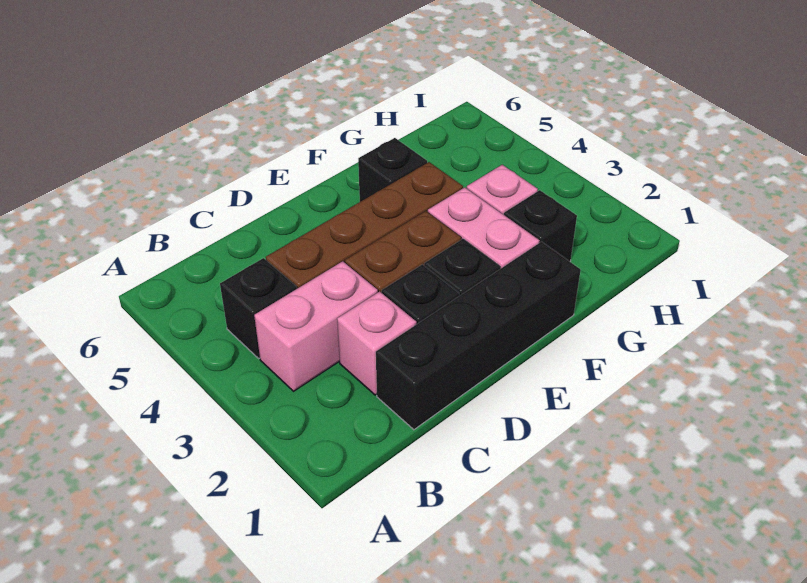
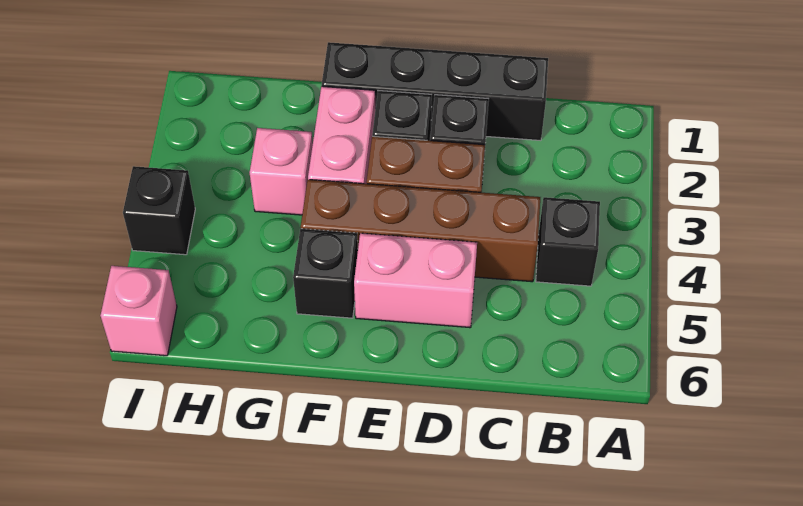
pink 1x2 brick [254,261,378,391] -> pink 1x2 brick moved to [354,233,477,328]
pink 1x1 brick [337,292,417,395] -> pink 1x1 brick moved to [100,266,177,356]
black 1x1 brick [504,190,577,261] -> black 1x1 brick moved to [123,166,195,255]

